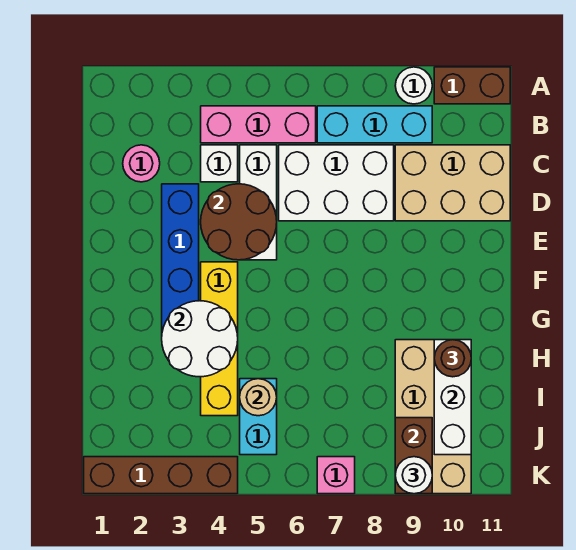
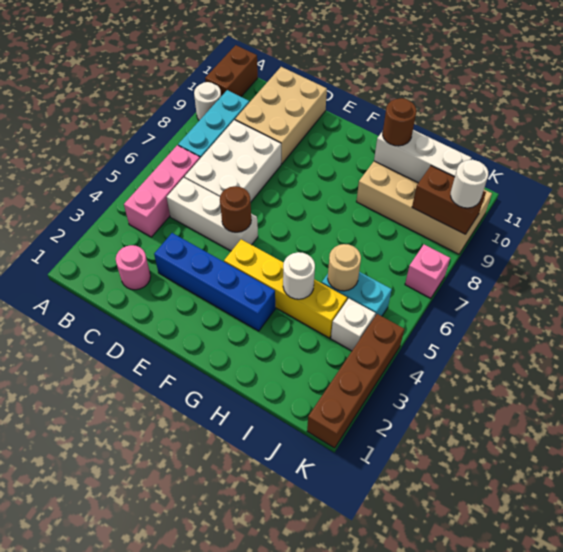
white 1x1 brick [201,145,238,182] -> white 1x1 brick moved to [331,299,376,351]
brown 2x2 round brick [201,184,277,260] -> brown 1x1 round brick [220,186,251,232]
white 2x2 round brick [162,301,238,377] -> white 1x1 round brick [283,252,315,299]

